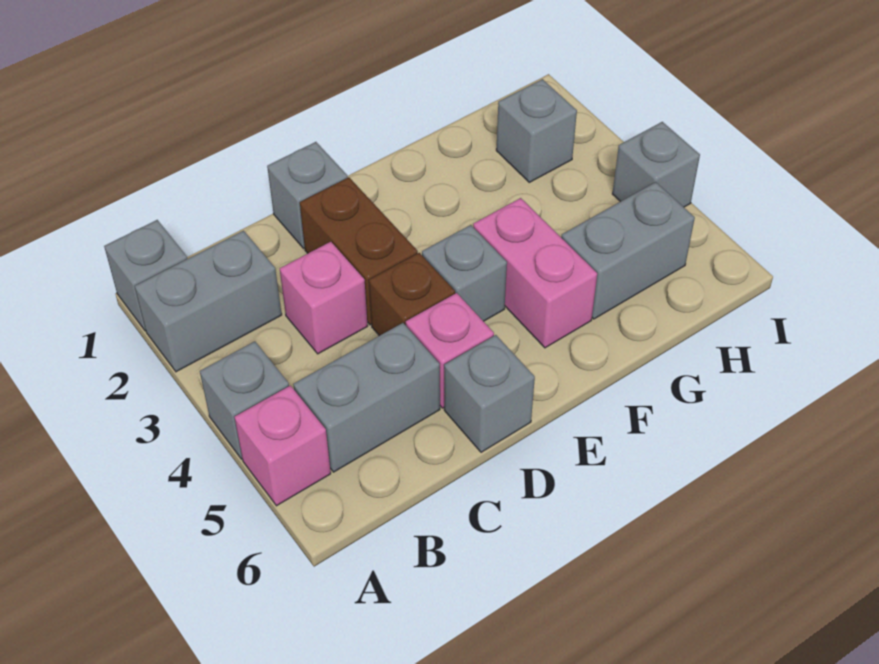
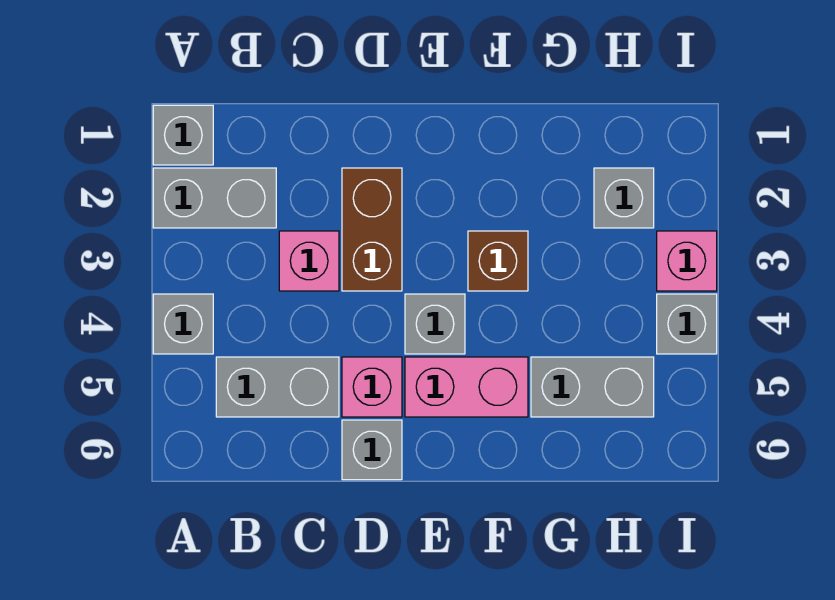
pink 1x1 brick [234,386,331,506] -> pink 1x1 brick moved to [657,231,717,291]
grey 1x1 brick [267,142,348,249] -> none
brown 1x1 brick [369,253,455,336] -> brown 1x1 brick moved to [468,231,528,291]
pink 1x2 brick [473,198,597,348] -> pink 1x2 brick turned to [405,357,528,417]

